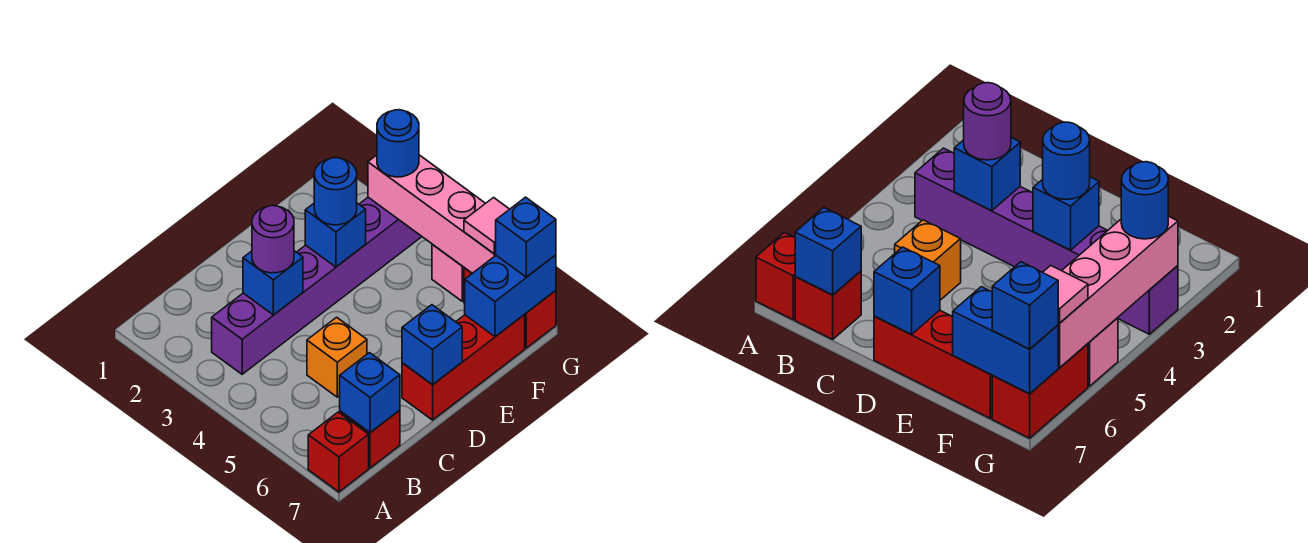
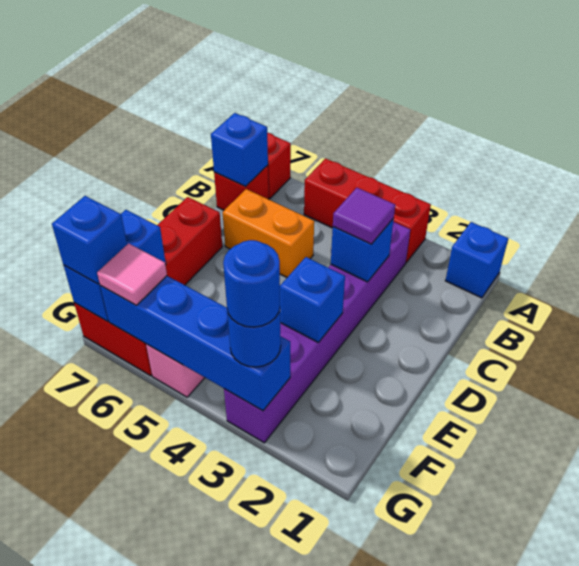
none -> red 1x3 brick [304,159,431,263]
purple 1x1 round brick [252,206,294,273] -> purple 1x1 tile [333,188,395,244]
orange 1x1 brick [307,317,367,397] -> orange 1x2 brick [223,189,314,277]
blue 1x1 brick [402,305,462,385] -> blue 1x1 brick moved to [445,222,508,298]
blue 1x1 round brick [314,158,357,225] -> blue 1x1 round brick moved to [223,240,280,327]
pink 1x4 brick [368,155,496,273] -> blue 1x4 brick [100,276,290,411]

